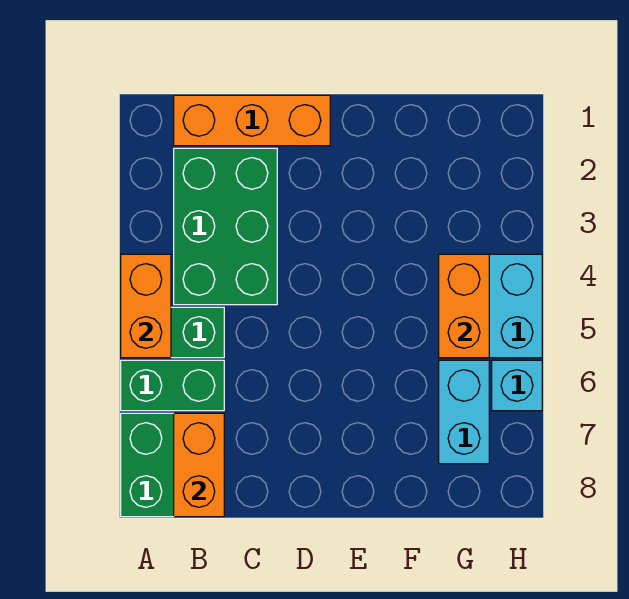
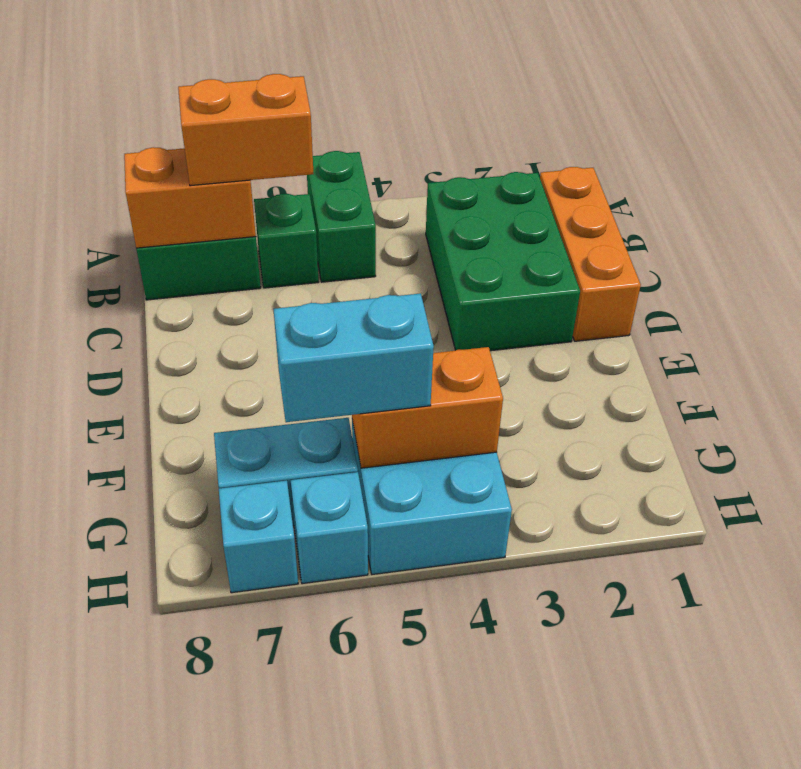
orange 1x2 brick [121,254,171,358] -> orange 1x2 brick moved to [178,74,314,186]
green 1x2 brick [121,360,224,411] -> green 1x1 brick [254,194,318,288]
green 2x3 brick [174,148,277,305] -> green 2x3 brick turned to [426,172,580,351]
none -> cyan 1x2 brick [273,293,434,422]
none -> cyan 1x1 brick [219,480,298,593]

